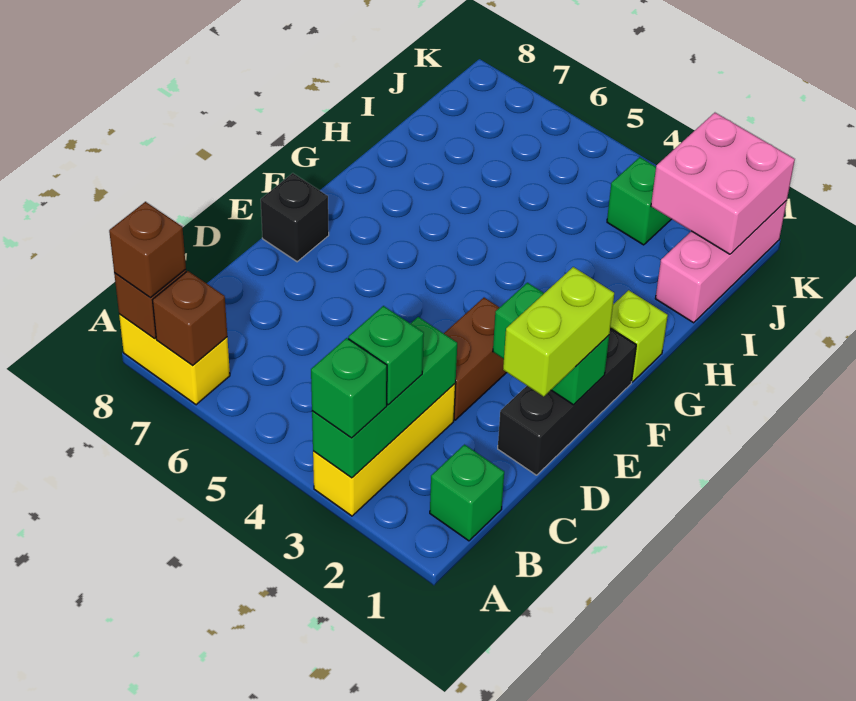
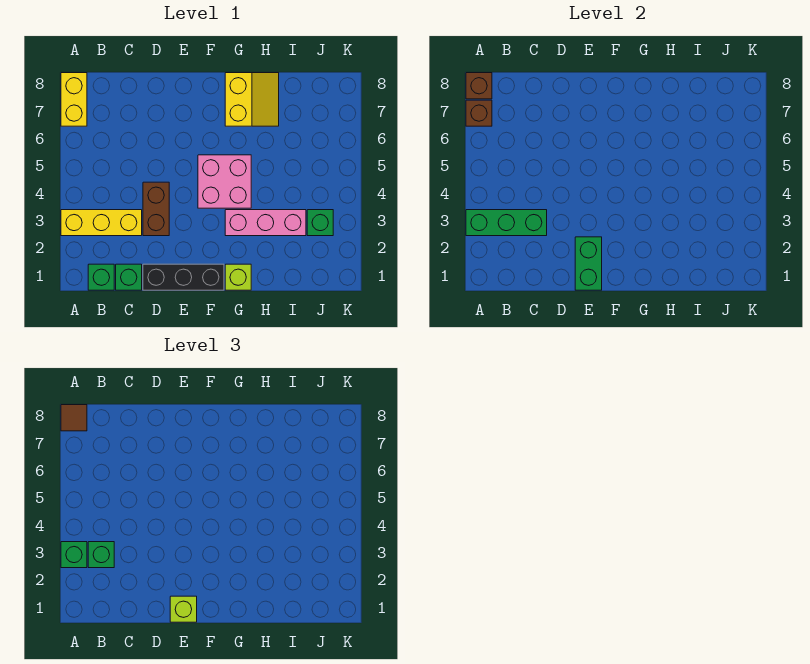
brown 1x1 brick [109,202,186,298] -> brown 1x1 tile [61,405,87,431]
none -> green 1x1 brick [116,264,142,290]
lime 1x2 brick [503,267,614,397] -> lime 1x1 brick [170,596,197,622]
brown 1x2 brick [444,298,507,420] -> brown 1x2 brick turned to [143,182,169,236]
black 1x1 brick [261,173,329,262] -> none
none -> yellow 2x2 slope [225,73,279,126]
pink 1x3 brick [655,201,787,323] -> pink 1x3 brick moved to [225,210,306,236]
pink 2x2 brick [651,113,795,254] -> pink 2x2 brick moved to [198,155,251,208]

